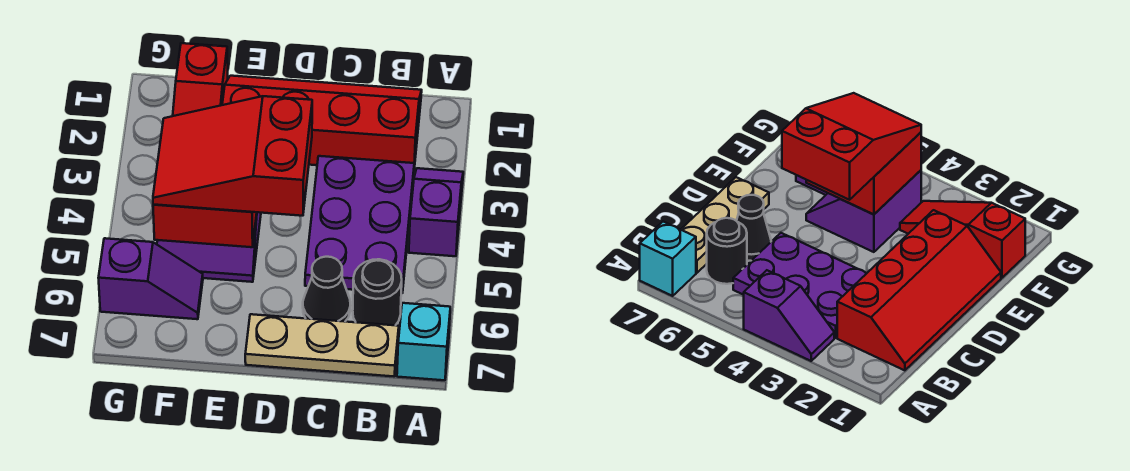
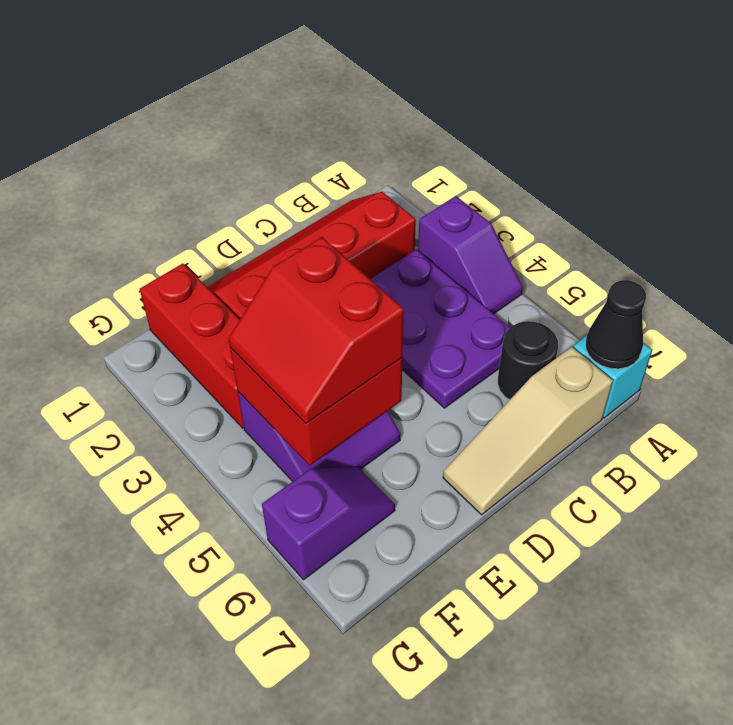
purple 1x2 slope [409,168,463,256] -> purple 1x2 slope turned to [418,196,523,314]
tan 1x3 plate [245,314,399,376] -> tan 1x3 slope [443,347,613,515]
black 1x1 cone [303,257,351,322] -> black 1x1 cone moved to [586,280,646,369]
red 2x3 slope [153,96,312,216] -> red 2x2 slope [228,237,404,424]
red 1x3 slope [173,43,228,116] -> red 1x3 brick [140,263,244,428]

